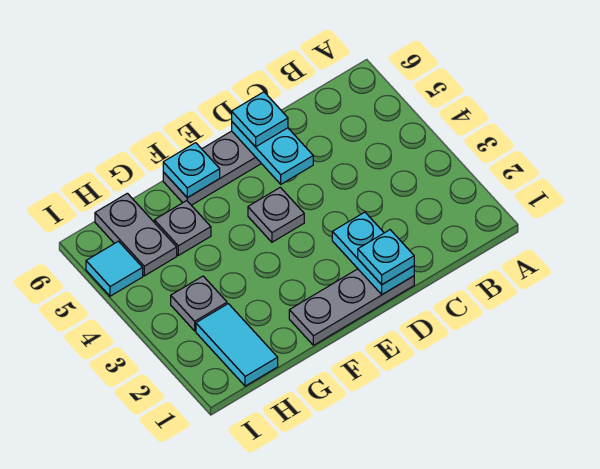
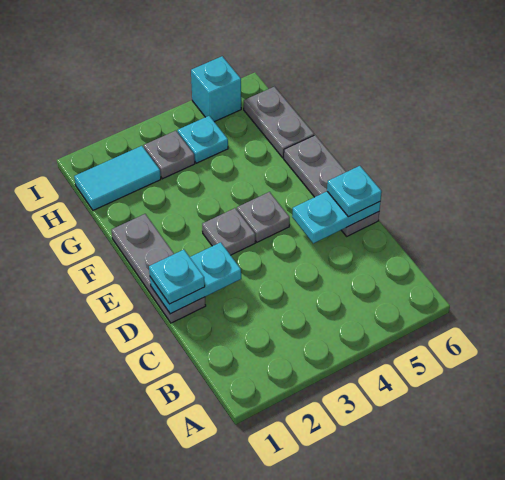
cyan 1x1 plate [163,143,220,198] -> cyan 1x1 plate moved to [178,116,228,163]
grey 1x1 plate [154,201,211,255] -> grey 1x1 plate moved to [202,208,255,255]
grey 1x2 plate [95,193,177,276] -> grey 1x2 plate turned to [244,87,314,158]
cyan 1x1 tile [86,241,143,296] -> cyan 1x1 brick [191,56,241,122]

